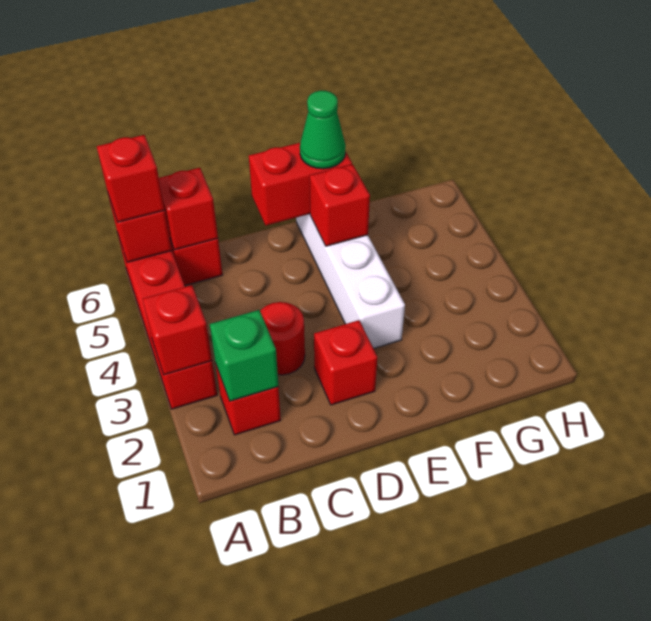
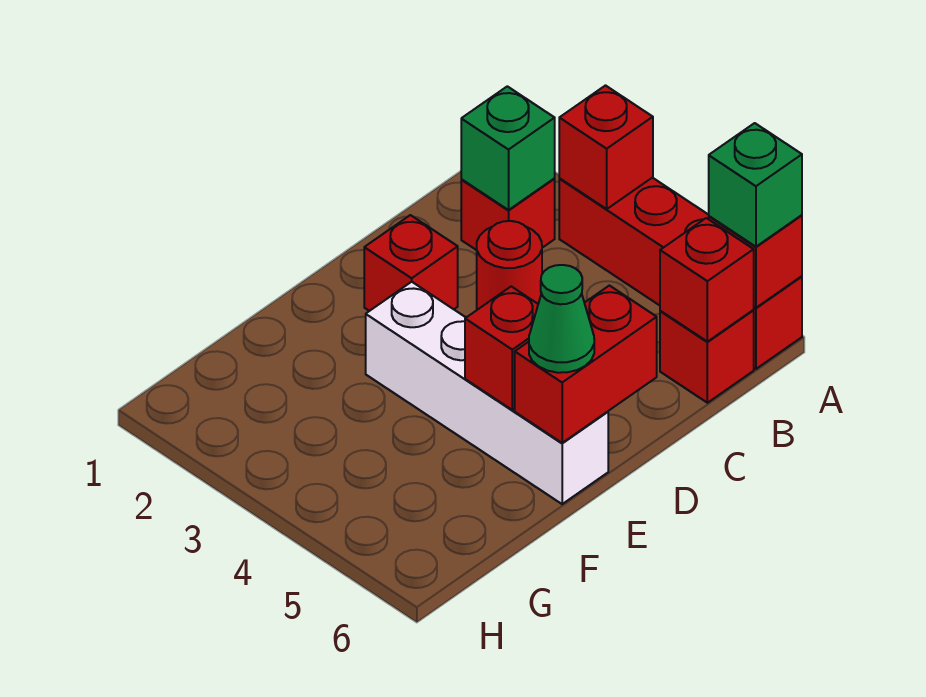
red 1x1 brick [97,135,164,222] -> green 1x1 brick [709,123,802,247]

